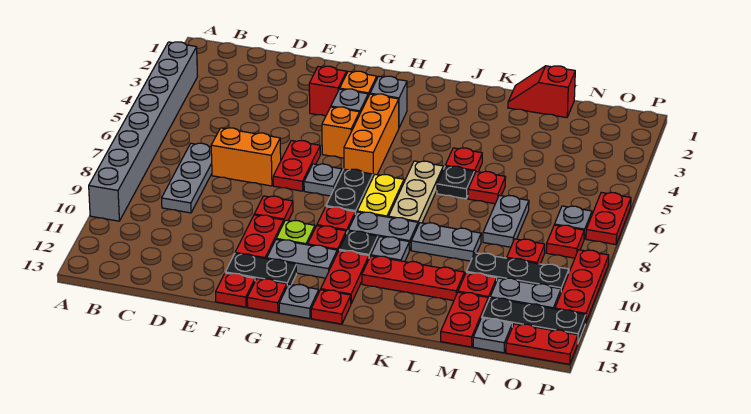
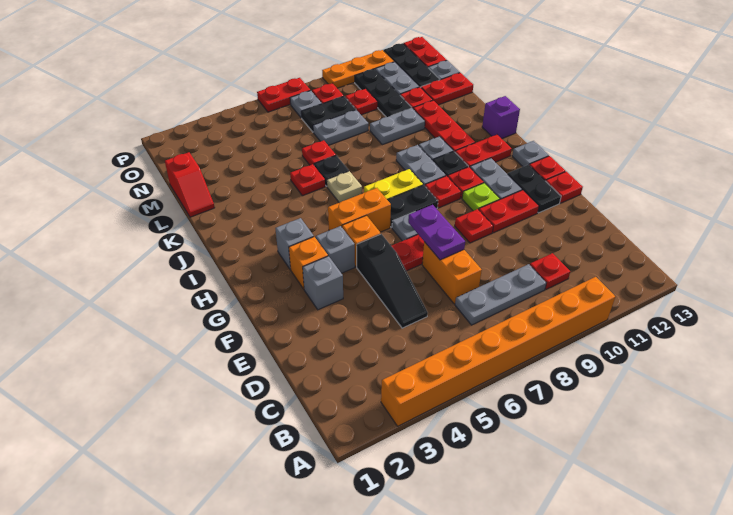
grey 1x8 brick [89,42,198,221] -> orange 1x8 brick [381,277,615,426]
none -> black 1x3 slope [357,234,428,328]
none -> purple 1x2 plate [408,205,465,260]
red 1x1 brick [309,66,347,116] -> grey 1x1 brick [303,256,343,310]
orange 1x3 brick [344,94,399,176] -> orange 1x2 brick [328,188,391,232]
red 1x1 plate [311,290,351,324] -> red 1x1 plate moved to [530,253,570,289]
tan 1x3 plate [389,161,443,225] -> tan 1x1 plate [327,171,362,203]
none -> purple 1x1 brick [482,96,520,139]
grey 1x2 plate [411,223,481,261] -> grey 1x2 plate turned to [370,108,425,145]
none -> black 1x2 plate [301,96,356,132]
red 1x3 plate [555,250,609,323] -> orange 1x3 plate [322,50,394,88]

